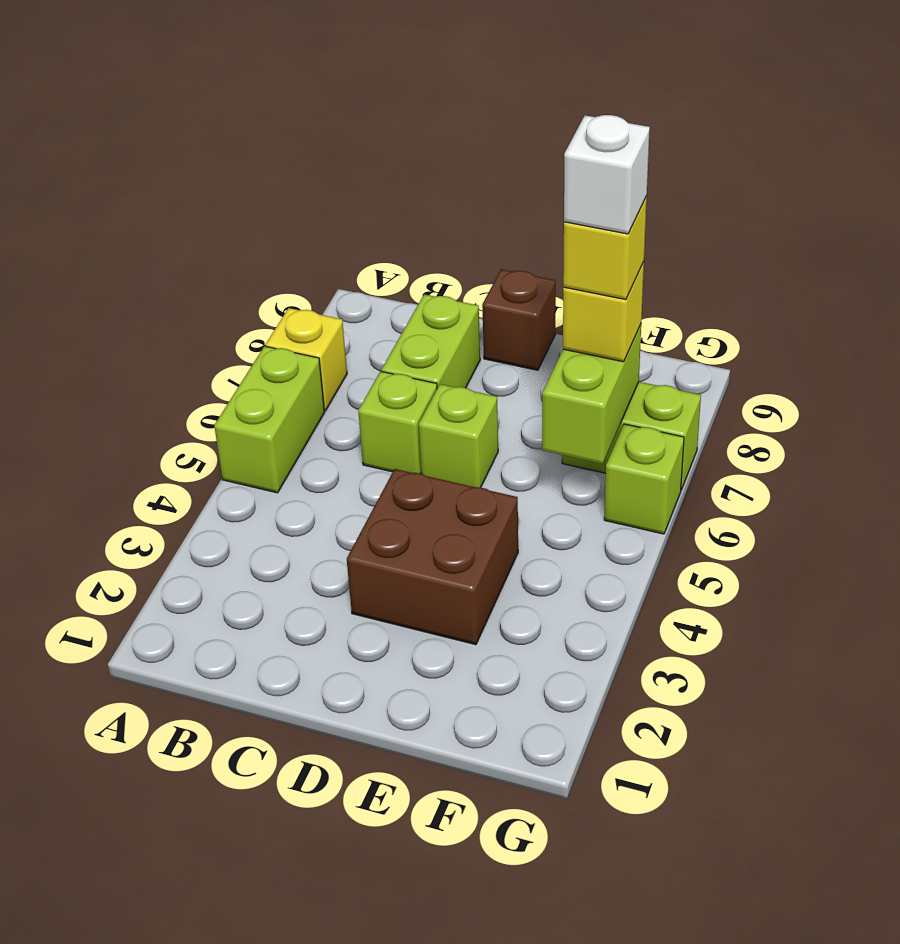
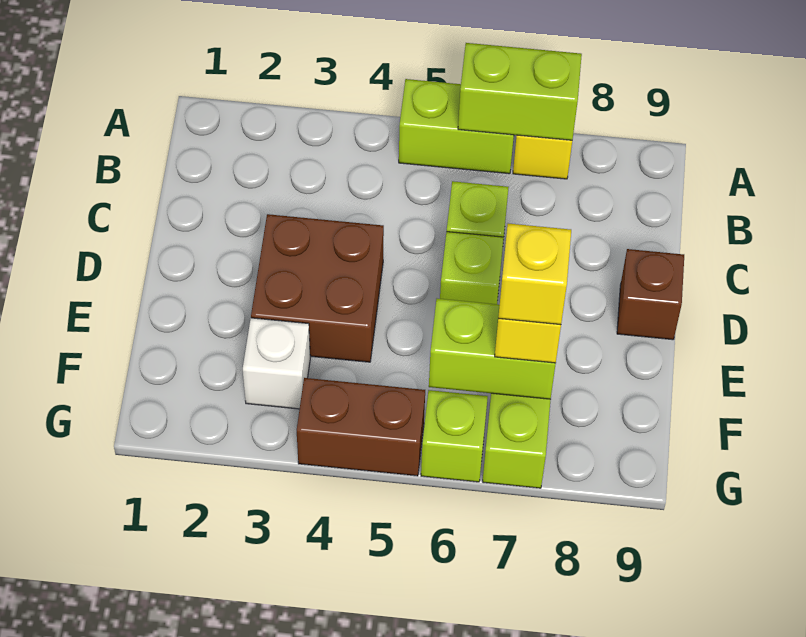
lime 1x2 brick [381,294,480,388] -> lime 1x2 brick moved to [458,43,582,140]
white 1x1 brick [564,115,650,234] -> white 1x1 brick moved to [243,318,310,409]
none -> brown 1x2 brick [297,378,425,476]

